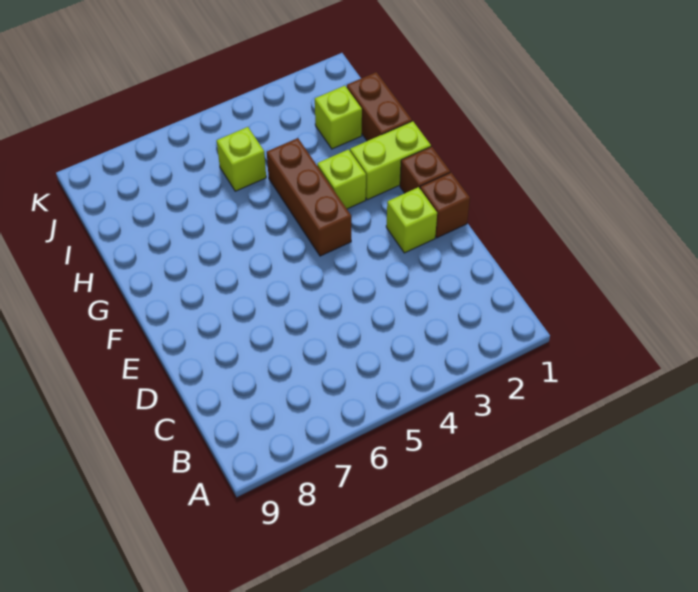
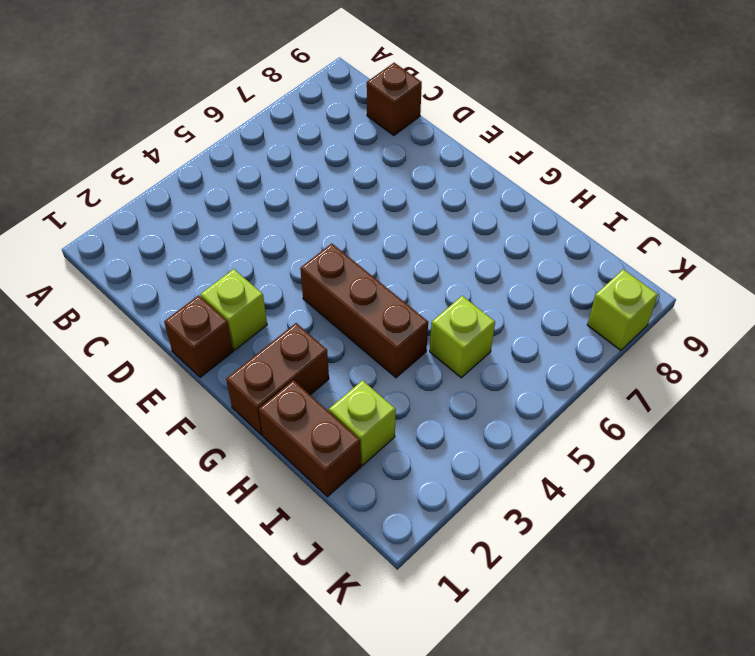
brown 1x1 brick [400,146,450,193] -> brown 1x1 brick moved to [367,63,422,136]
lime 1x2 brick [350,121,431,200] -> brown 1x2 brick [226,323,329,435]
lime 1x1 brick [317,149,366,209] -> lime 1x1 brick moved to [587,269,658,350]

